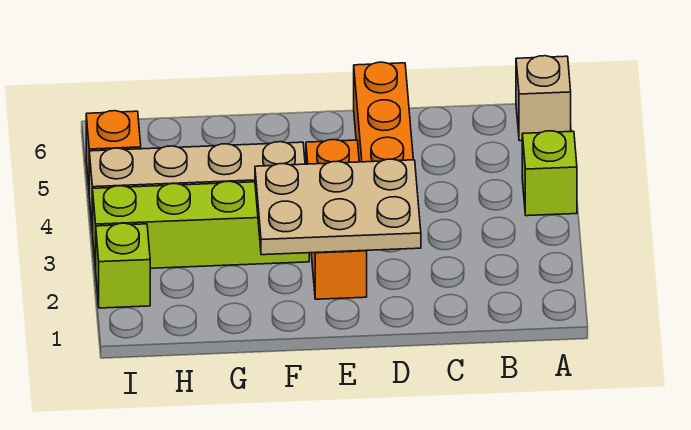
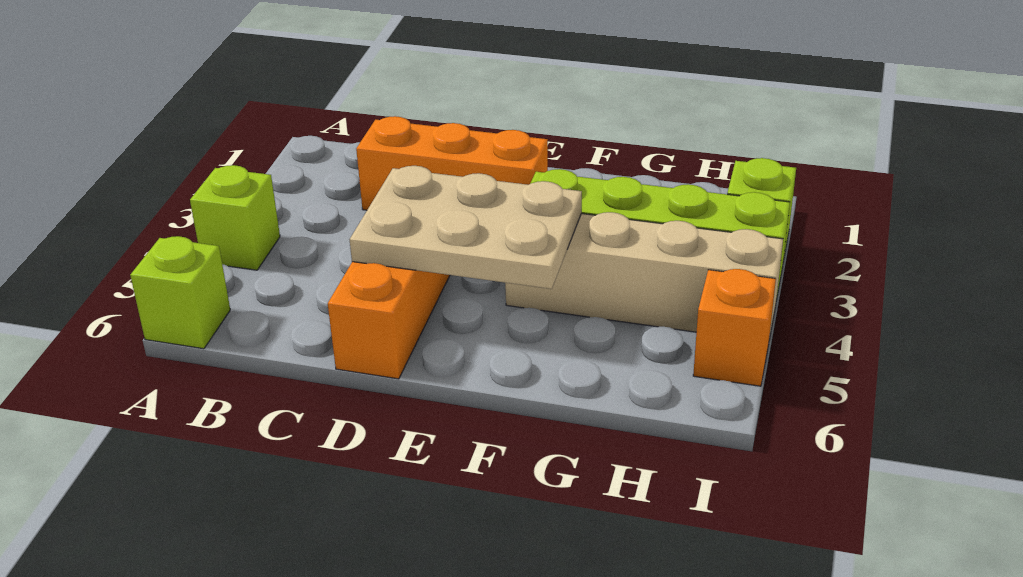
tan 1x1 brick [516,56,571,141] -> lime 1x1 brick [130,236,230,349]
tan 2x3 plate [255,159,421,255] -> tan 2x3 plate moved to [350,166,582,289]
orange 1x3 brick [306,140,367,299] -> orange 1x3 brick turned to [356,116,548,210]

